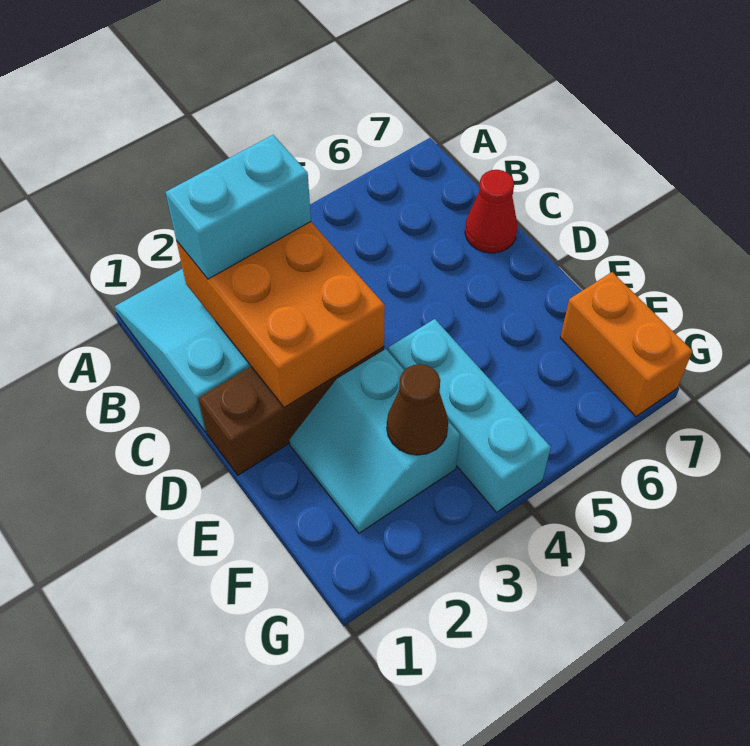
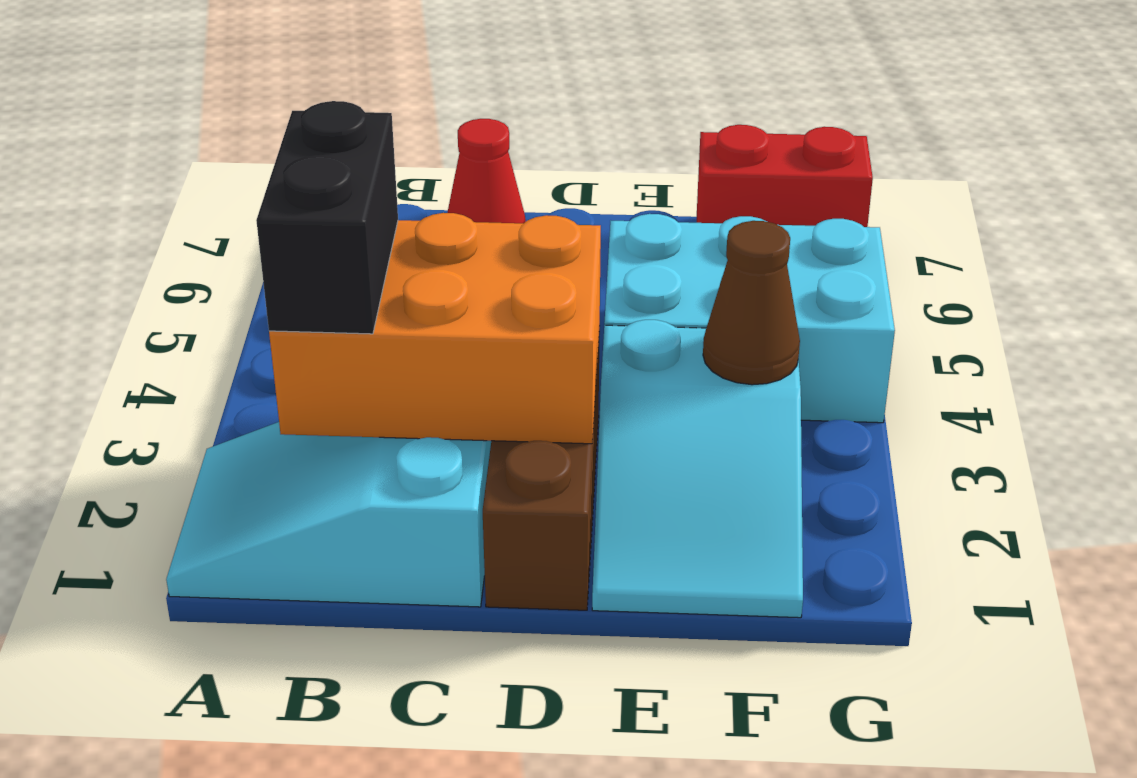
cyan 1x2 brick [166,135,311,279] -> black 1x2 brick [256,101,398,334]
cyan 2x2 slope [289,349,460,533] -> cyan 2x3 slope [592,320,803,618]
cyan 1x3 brick [388,319,551,512] -> cyan 2x3 brick [604,214,895,423]
orange 1x2 brick [560,272,692,417] -> red 1x2 brick [697,125,873,227]

